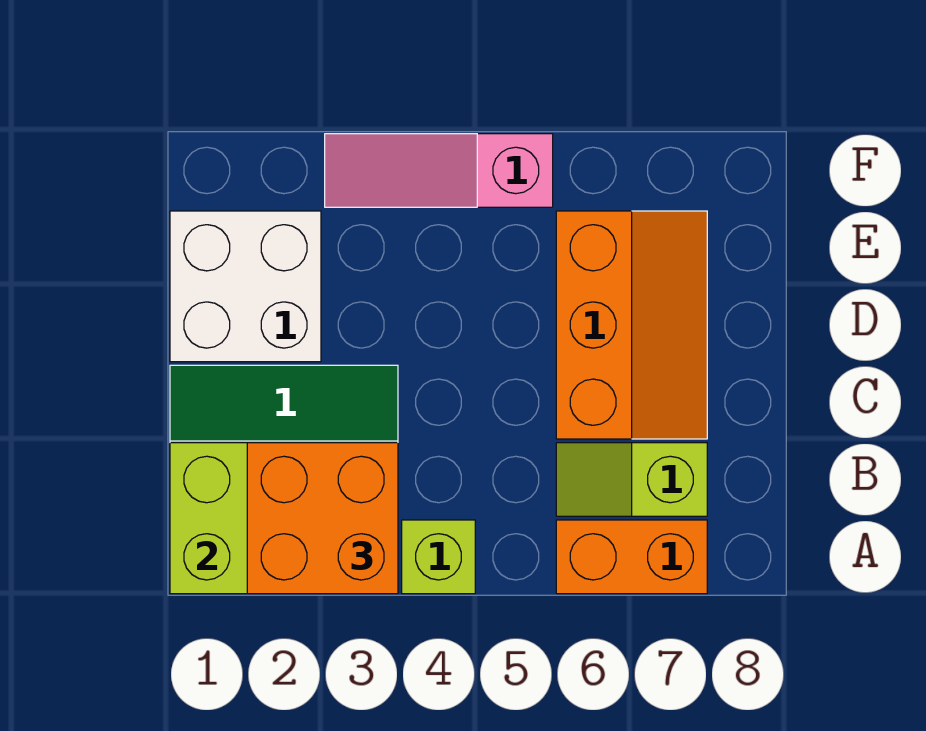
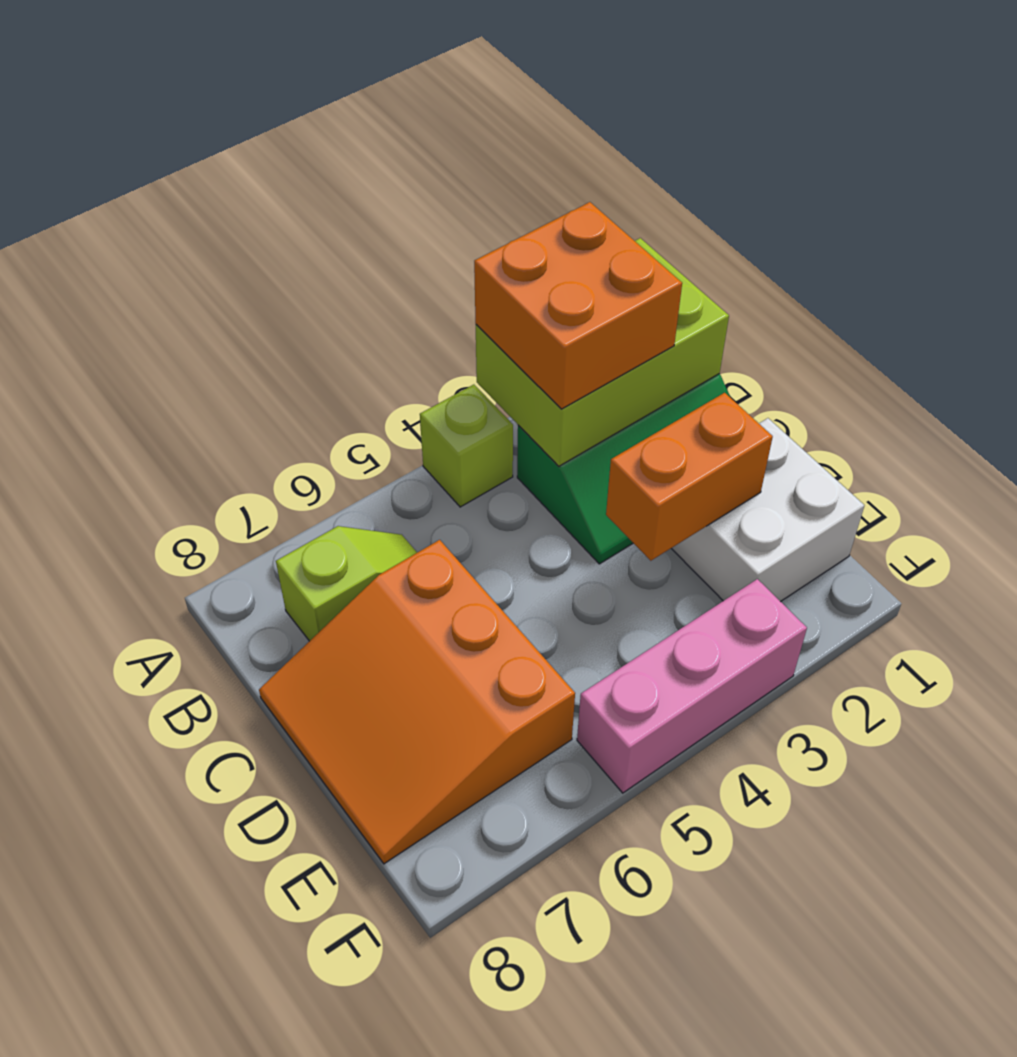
orange 1x2 brick [556,520,707,594] -> orange 1x2 brick moved to [606,393,773,561]
orange 2x3 slope [556,211,707,439] -> orange 3x3 slope [259,540,575,864]
pink 1x3 slope [325,134,553,207] -> pink 1x3 brick [577,579,807,793]

